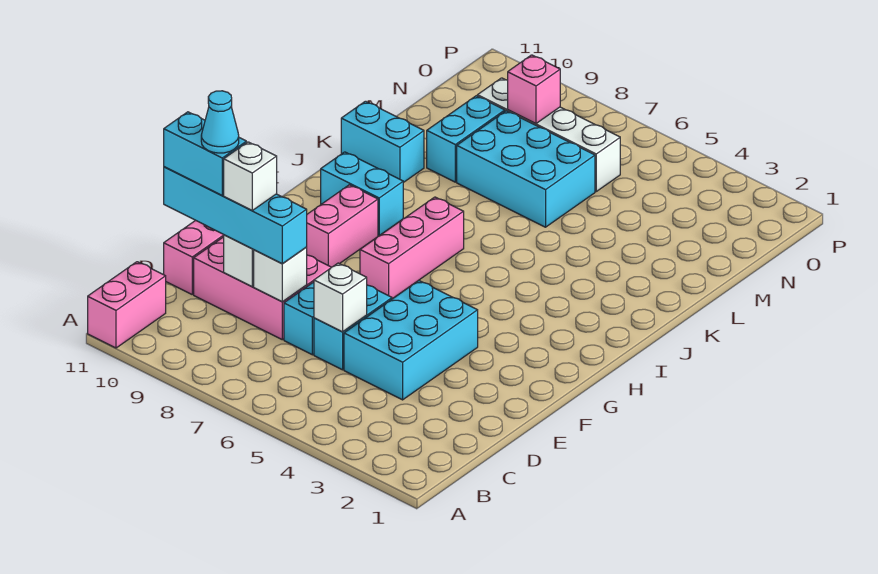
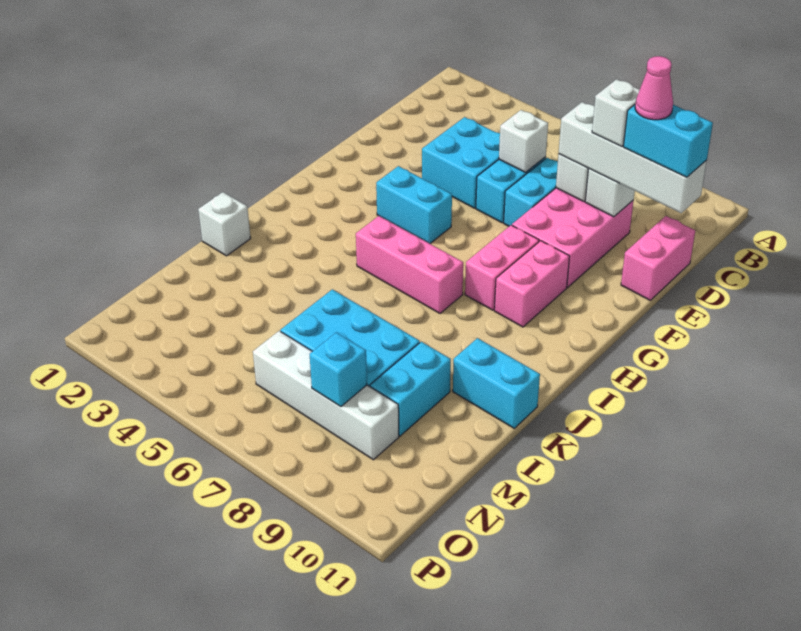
pink 1x2 brick [88,262,166,348] -> pink 1x2 brick moved to [465,225,539,310]
cyan 2x3 brick [344,281,478,400] -> cyan 2x2 brick [422,117,500,208]
pink 2x3 brick [194,237,331,340] -> pink 2x3 brick turned to [512,188,634,287]
cyan 1x4 brick [164,167,307,264] -> white 1x4 brick [559,102,707,213]
cyan 1x1 cone [201,91,239,153] -> pink 1x1 cone [635,56,673,120]
pink 1x3 brick [360,197,464,299] -> pink 1x3 brick turned to [356,216,463,313]
cyan 1x2 brick [321,152,403,236] -> cyan 1x2 brick moved to [376,166,452,244]
none -> white 1x1 brick [198,192,251,256]
pink 1x1 brick [508,55,560,124] -> cyan 1x1 brick [310,332,367,407]

